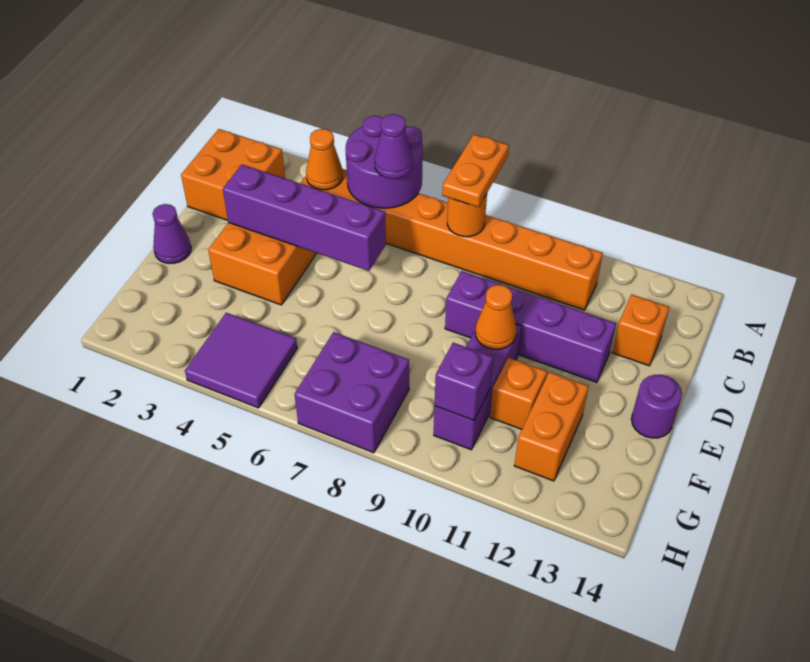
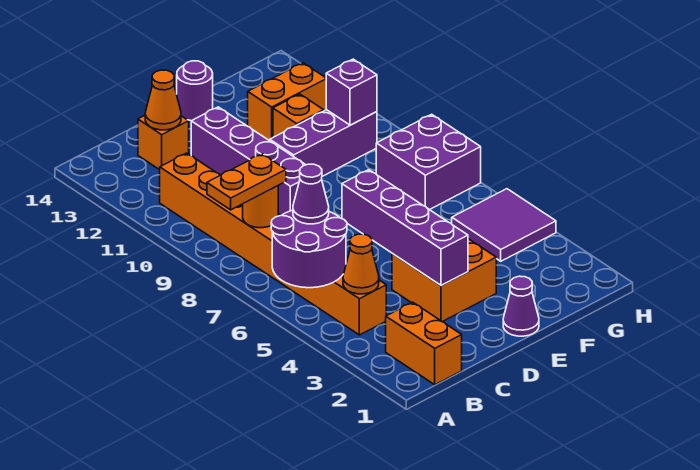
orange 2x2 brick [181,129,285,220] -> orange 1x2 brick [386,302,462,385]
orange 1x1 cone [475,285,516,349] -> orange 1x1 cone moved to [145,70,181,130]

